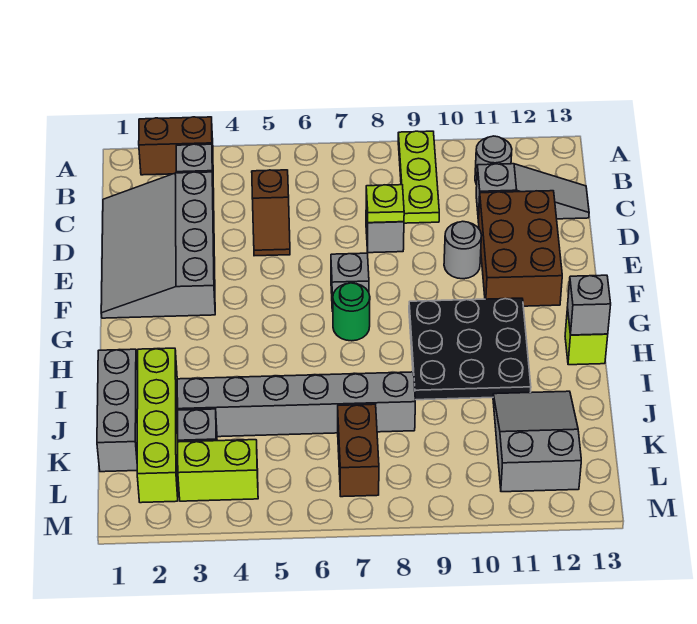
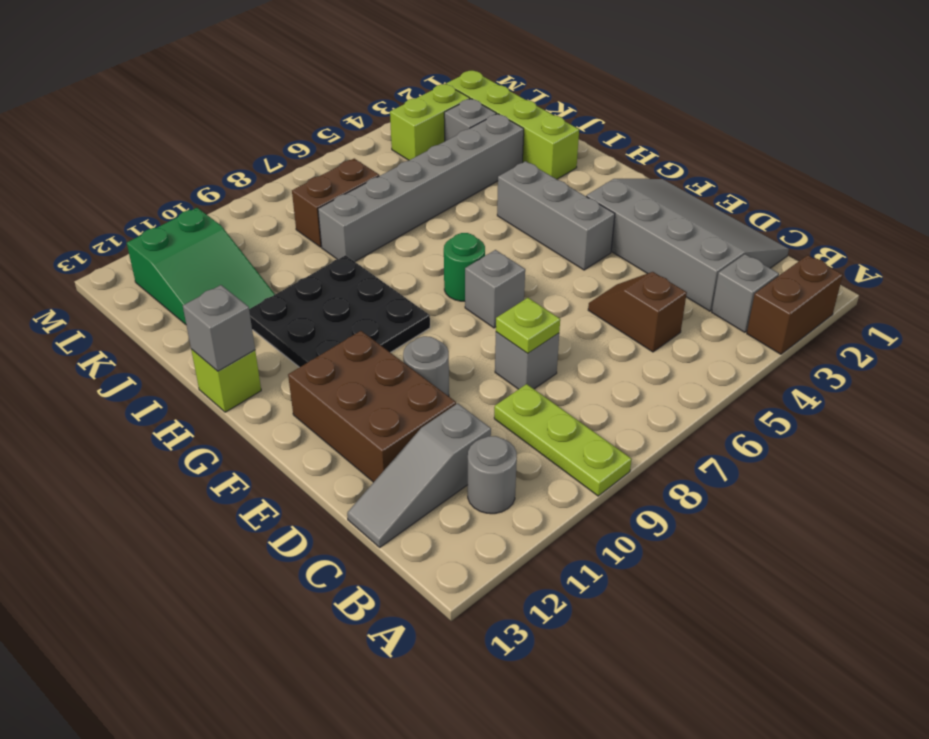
grey 1x3 brick [97,349,138,472] -> grey 1x3 brick moved to [497,161,615,270]
grey 2x3 slope [493,391,581,492] -> green 2x3 slope [127,208,275,324]
brown 1x2 brick [338,404,379,497] -> brown 1x2 brick turned to [292,159,379,247]

